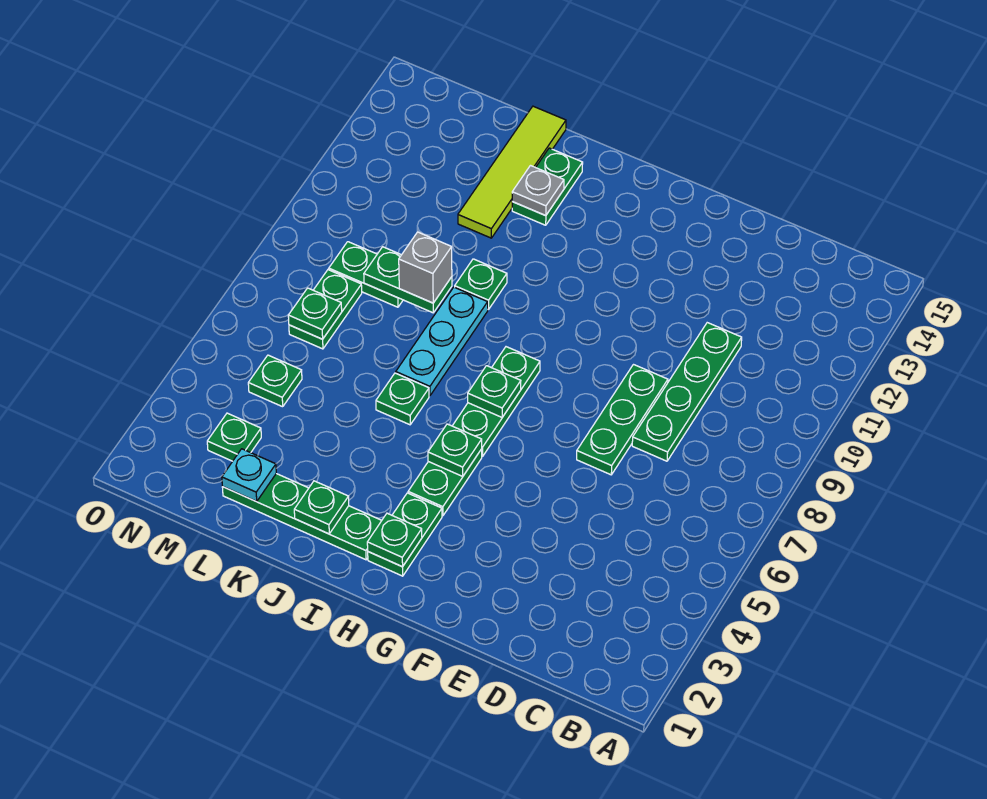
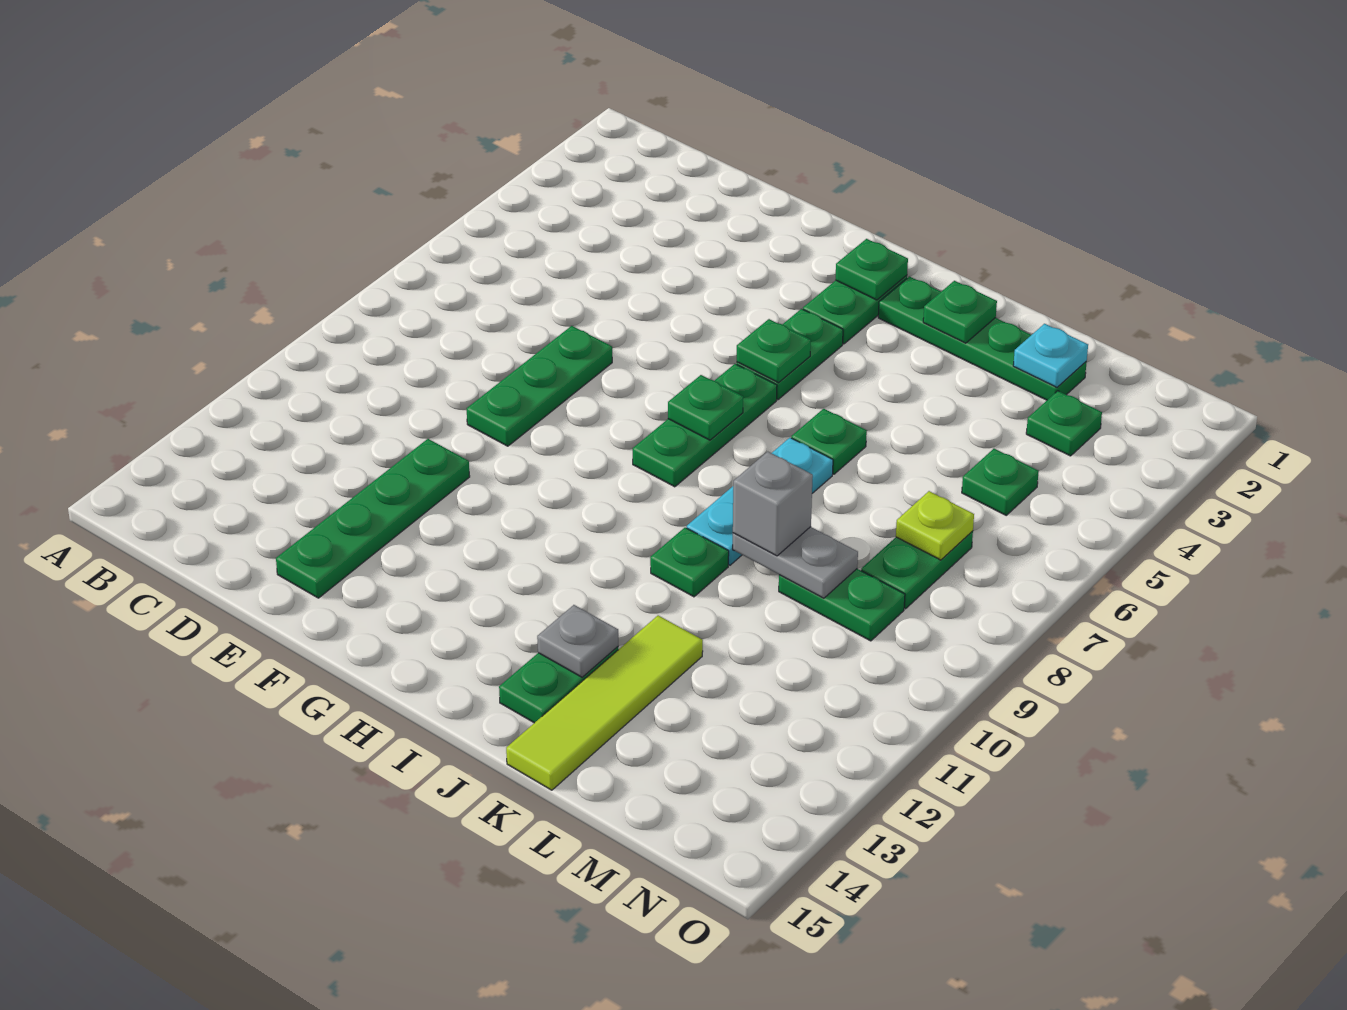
green 1x4 plate [632,323,742,461] -> green 1x4 plate moved to [276,439,470,598]
green 1x2 plate [364,247,452,313] -> grey 1x2 plate [733,527,858,598]
green 1x1 plate [288,288,342,339] -> lime 1x1 plate [896,491,974,560]

